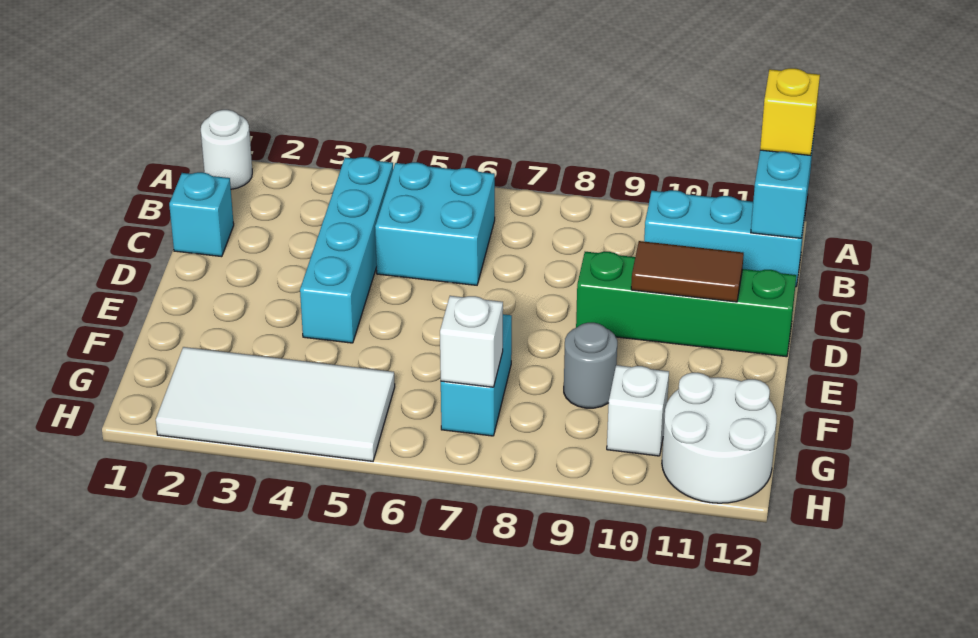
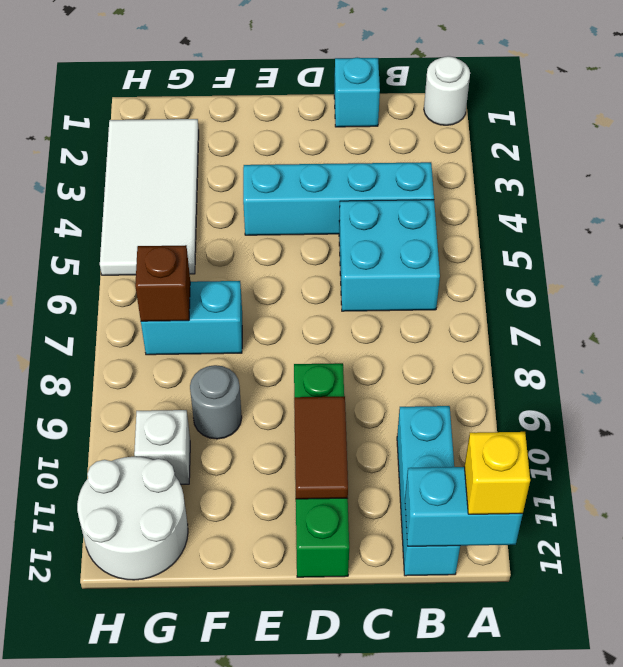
white 1x1 brick [440,296,503,387] -> brown 1x1 brick [135,245,190,321]

